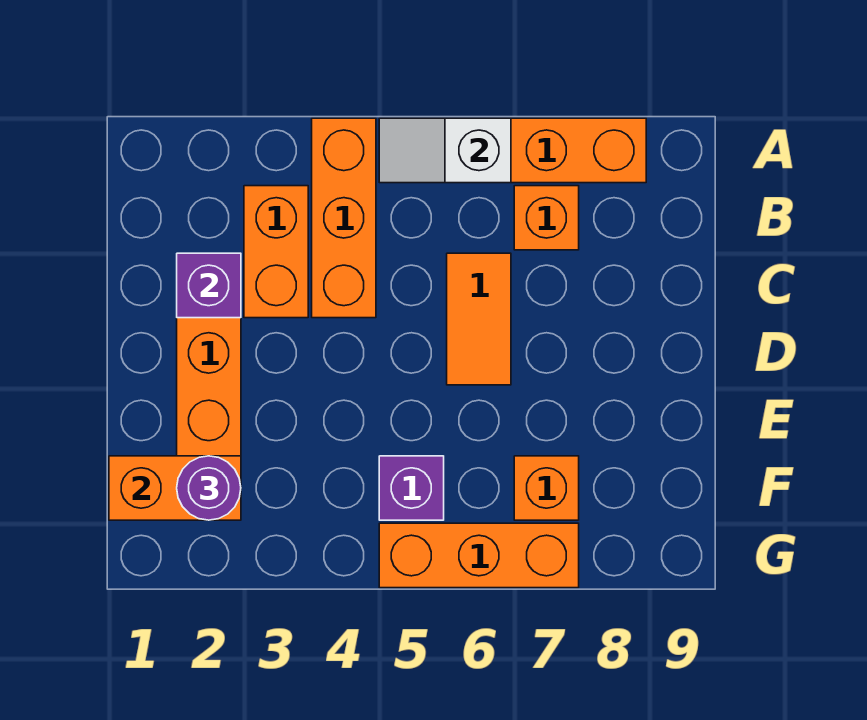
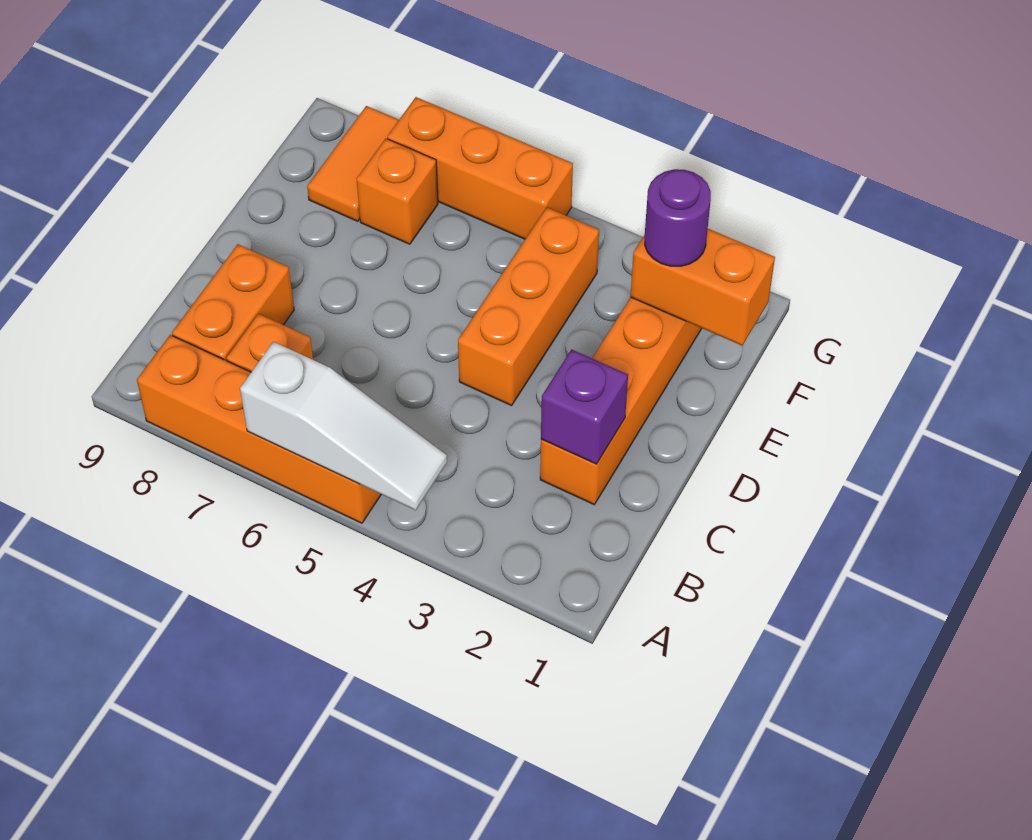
orange 1x3 brick [312,118,376,318] -> orange 1x3 brick moved to [458,208,599,406]
white 1x2 slope [379,118,511,183] -> white 1x3 slope [240,342,447,510]
orange 1x2 brick [244,186,308,318] -> orange 1x2 brick moved to [172,244,294,361]
orange 1x2 tile [447,253,511,385] -> orange 1x2 tile moved to [307,106,399,221]
purple 1x1 brick [379,456,444,520] -> none

